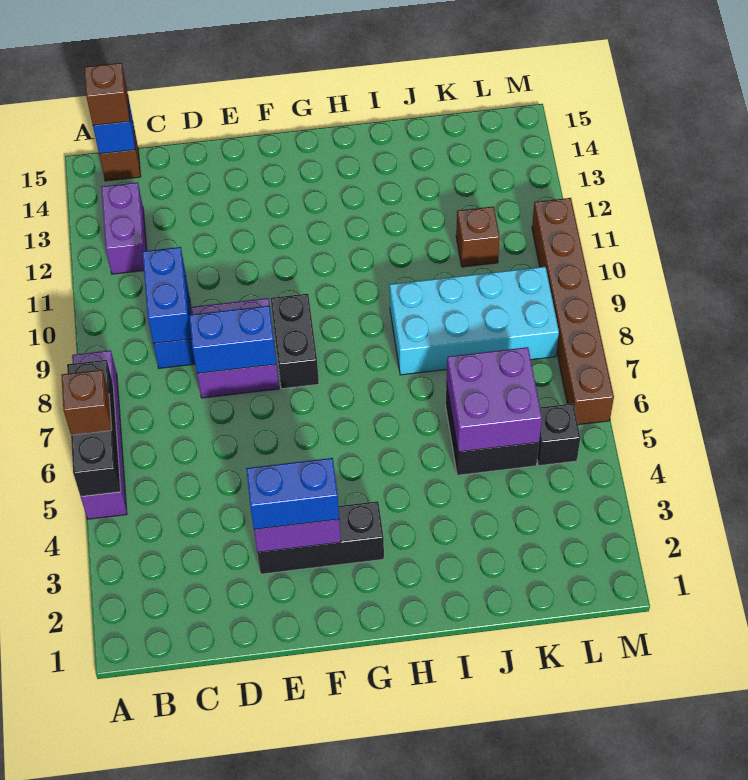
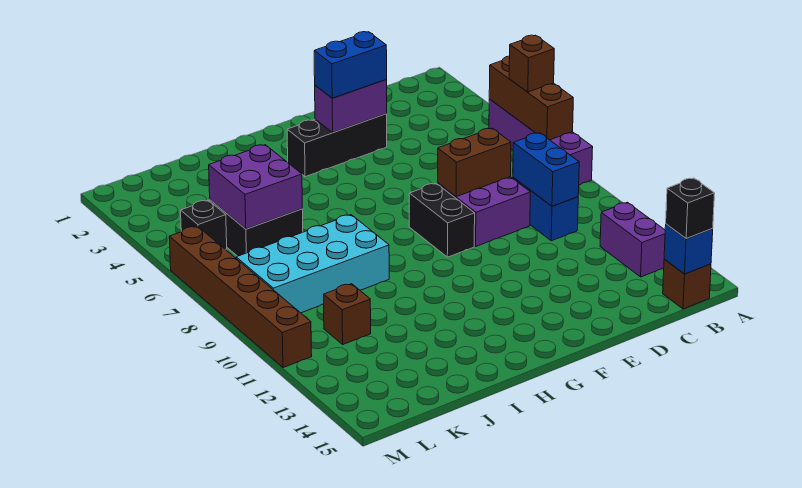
black 1x3 brick [67,360,121,497] -> brown 1x3 brick [489,56,573,140]
brown 1x1 brick [84,63,130,125] -> black 1x1 brick [666,178,715,239]
blue 1x2 brick [189,306,276,373] -> brown 1x2 brick [438,128,511,197]

